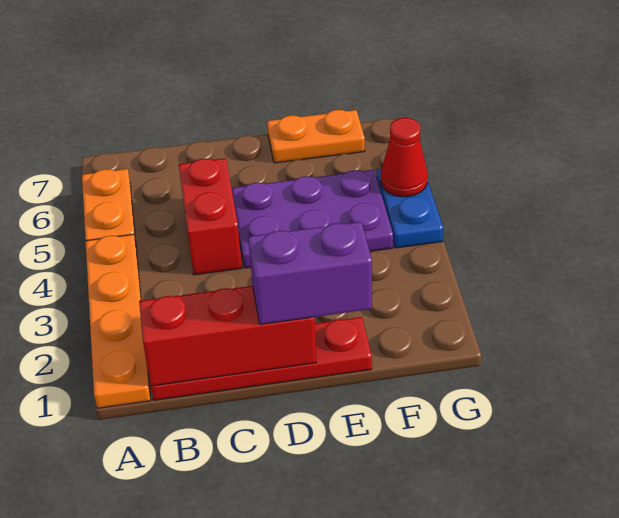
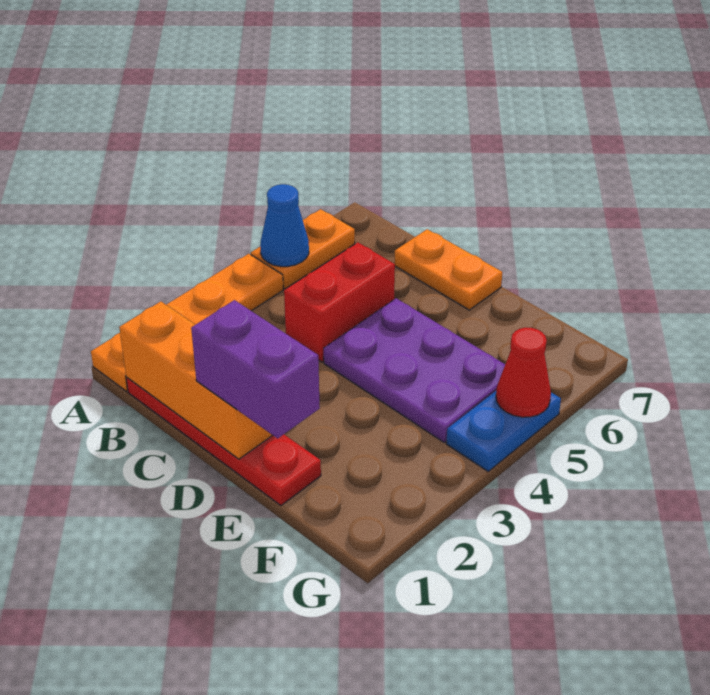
none -> blue 1x1 cone [260,184,309,267]
red 1x3 brick [139,286,316,386] -> orange 1x3 brick [119,301,272,459]
orange 1x2 plate [267,110,365,163] -> orange 1x2 plate moved to [394,229,502,310]

